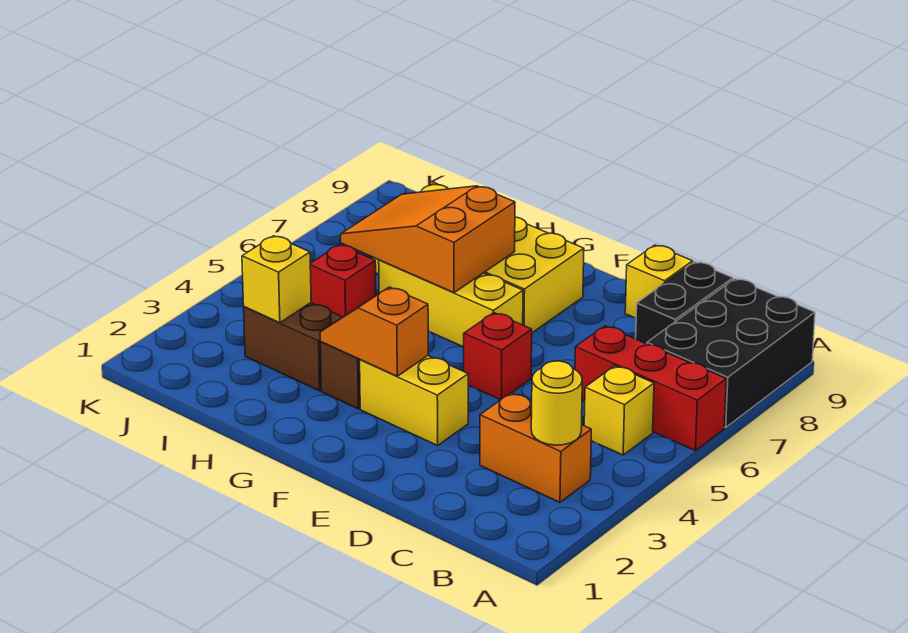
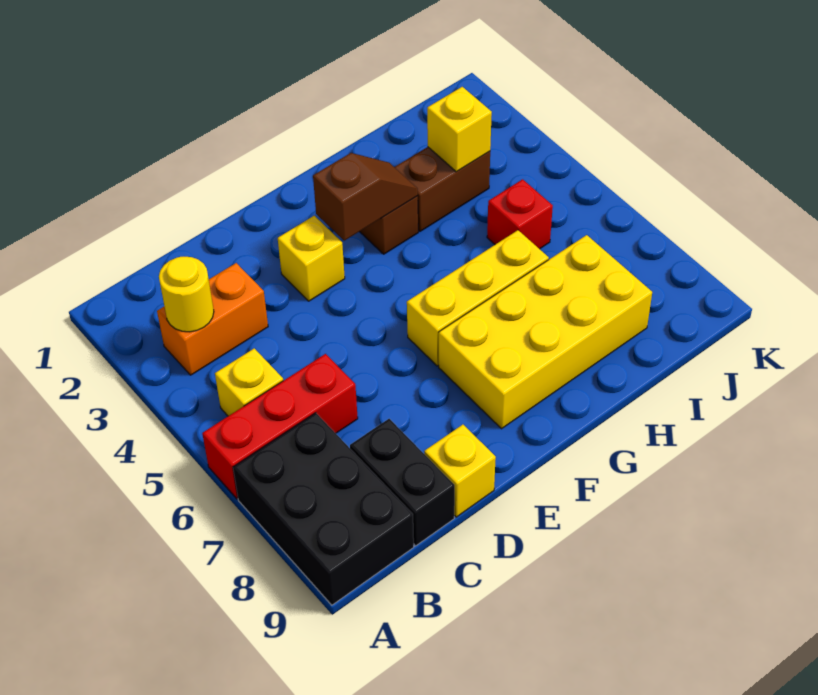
yellow 1x2 brick [360,356,468,446] -> yellow 1x1 brick [278,216,345,301]
red 1x1 brick [464,313,532,400] -> none
orange 1x2 slope [320,287,428,376] -> brown 1x2 slope [313,153,418,241]
orange 2x3 slope [341,186,515,293] -> none

